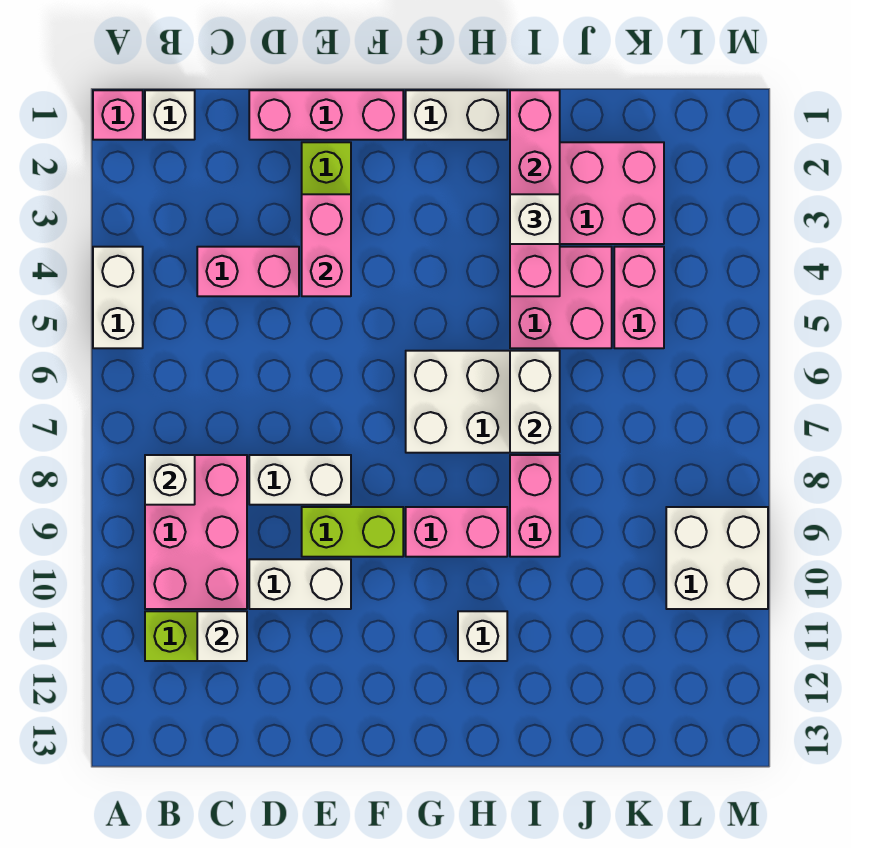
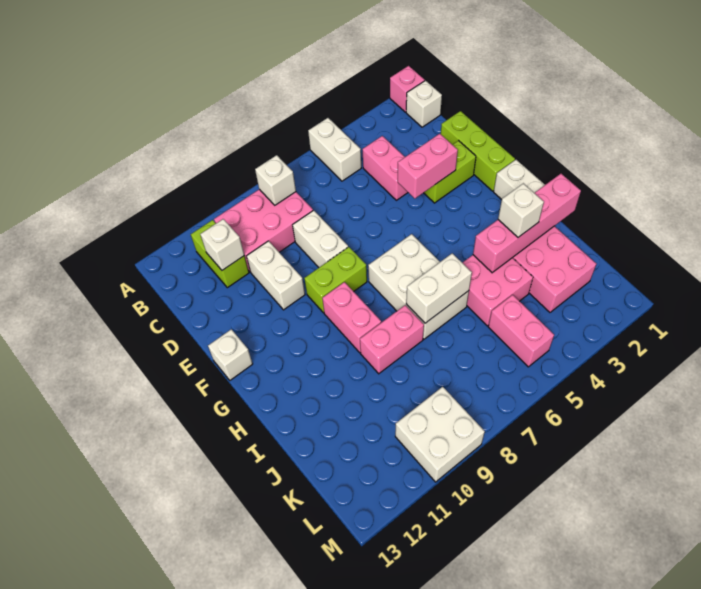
white 1x2 brick [93,247,143,348] -> white 1x2 brick turned to [308,118,361,181]
pink 1x3 brick [249,90,403,140] -> lime 1x3 brick [441,111,515,191]
lime 1x2 brick [302,507,403,557] -> lime 1x2 brick turned to [304,247,367,313]
white 1x1 brick [458,611,507,661] -> white 1x1 brick moved to [208,329,253,380]
pink 1x2 brick [614,247,664,348] -> pink 1x2 brick turned to [488,295,554,367]

